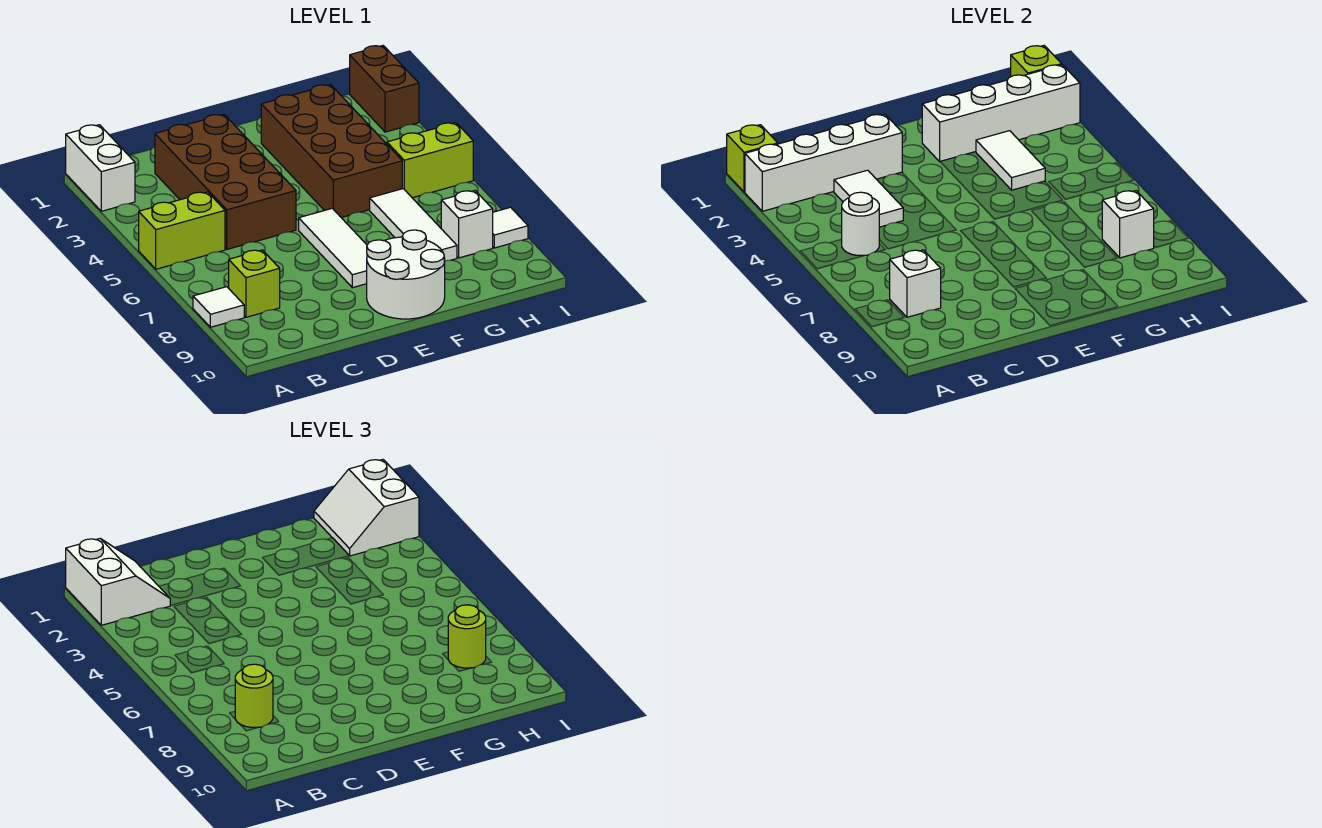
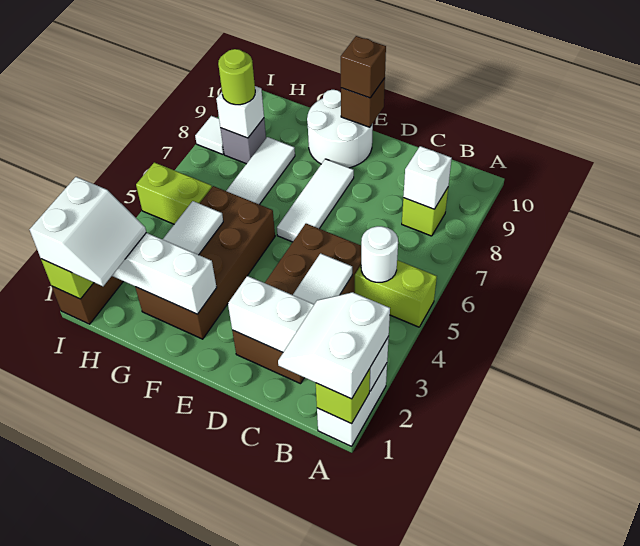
white 1x1 tile [193,287,244,327] -> none
lime 1x1 round brick [235,664,273,727] -> none
none -> brown 1x1 brick [341,78,385,127]
none -> brown 1x1 brick [341,36,386,98]
white 1x1 brick [441,191,493,258] -> grey 1x1 brick [221,118,266,164]

